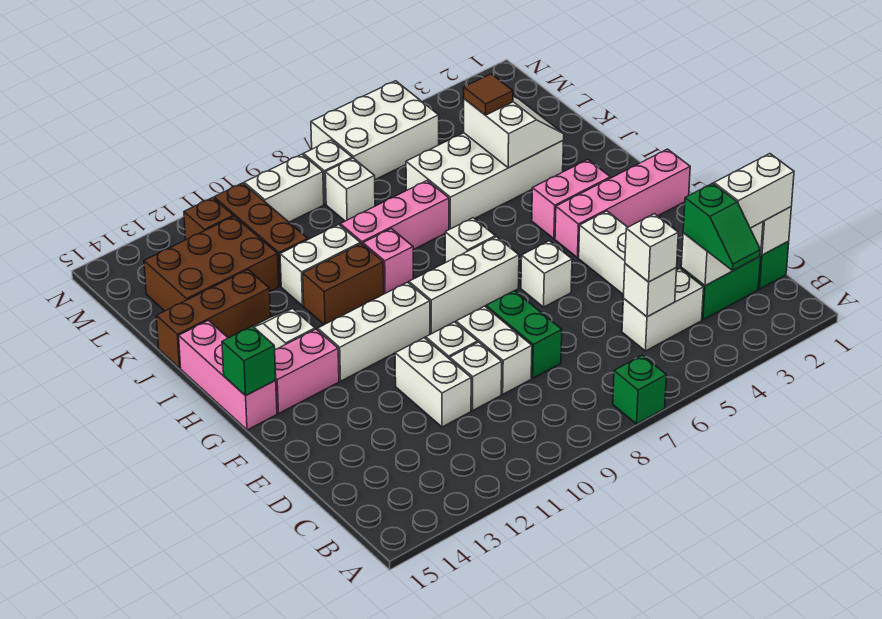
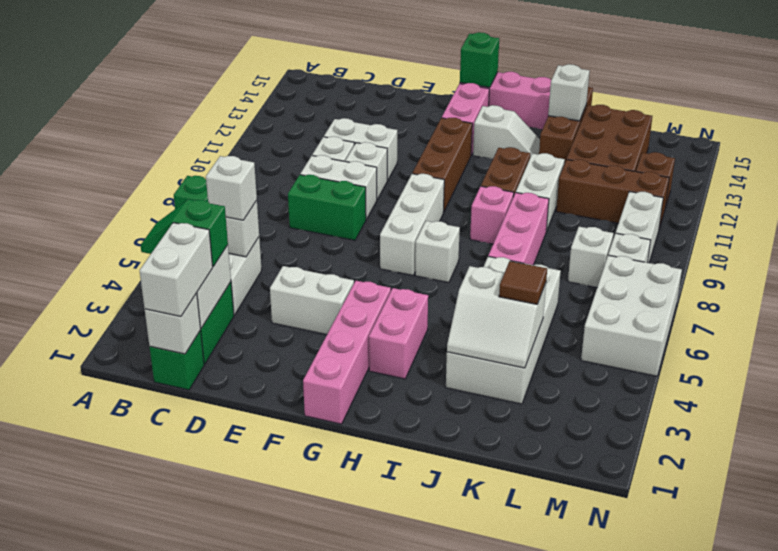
white 1x1 brick [521,241,572,307] -> white 1x1 brick moved to [548,64,590,121]
white 1x3 brick [318,282,430,381] -> brown 1x3 brick [412,118,472,213]

